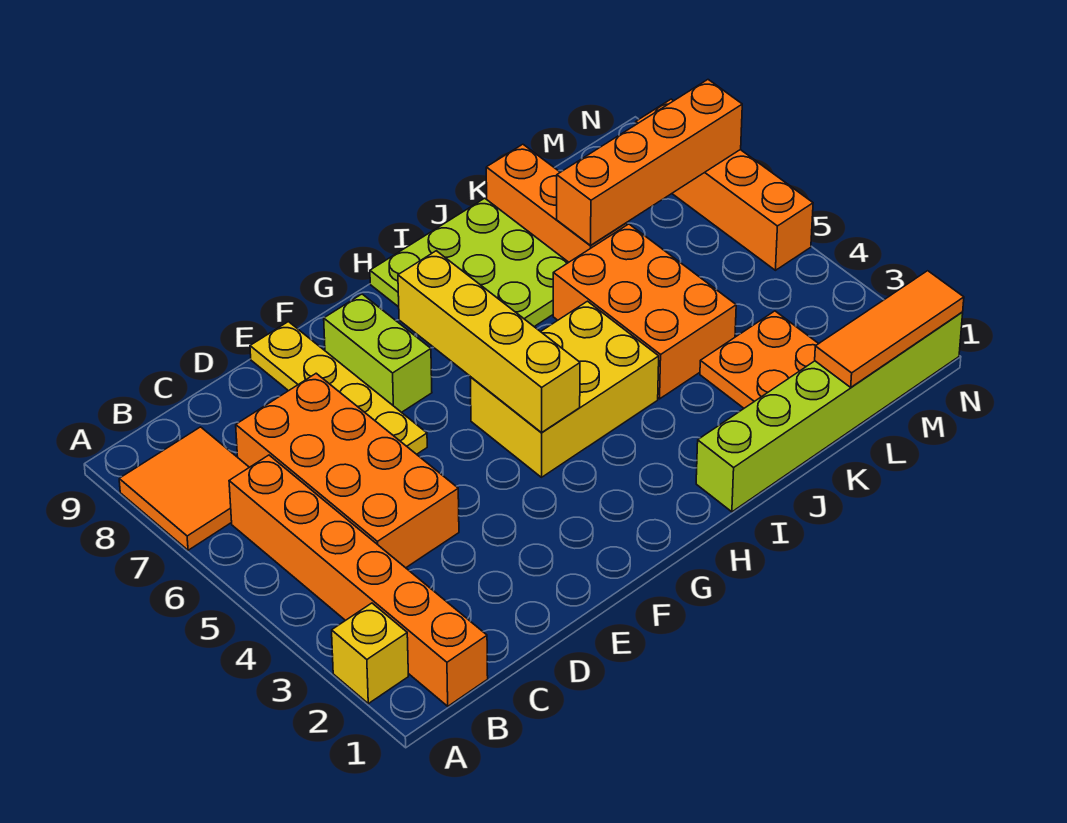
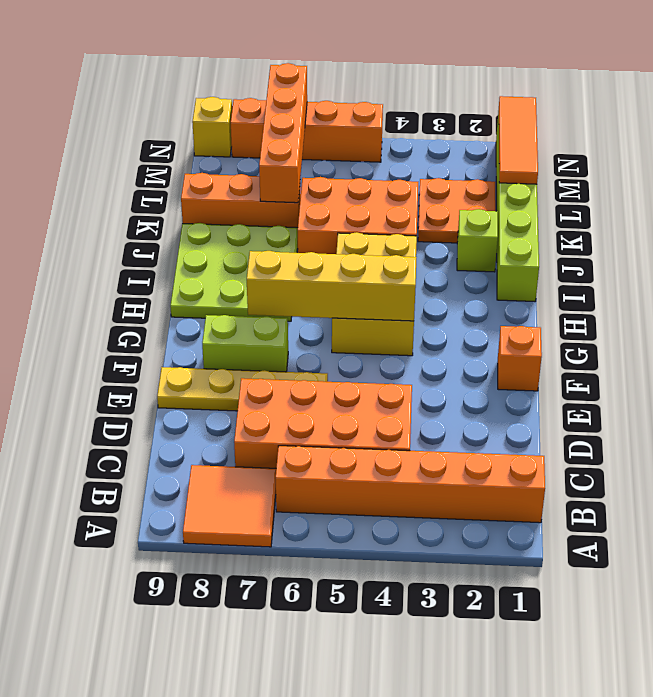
yellow 1x1 brick [332,603,408,704] -> yellow 1x1 brick moved to [192,97,232,157]
none -> orange 1x1 brick [498,326,542,391]
none -> lime 1x1 brick [457,209,498,272]

